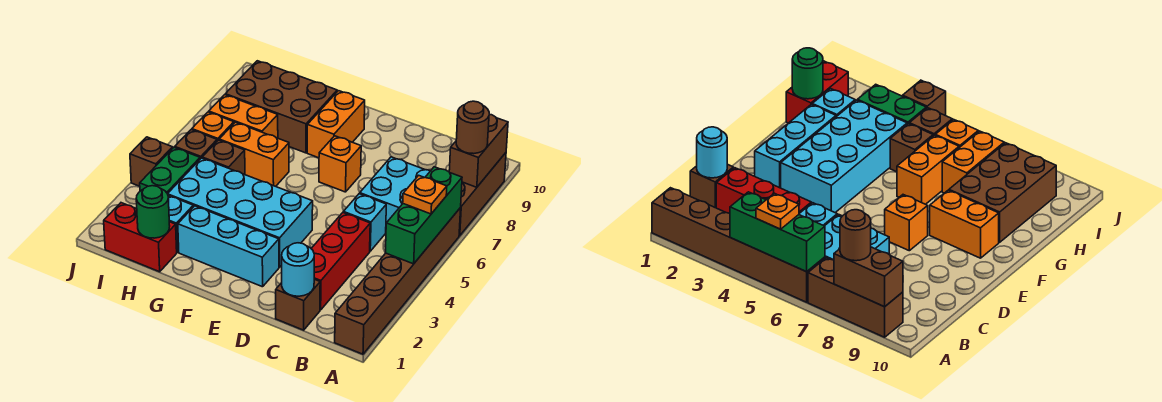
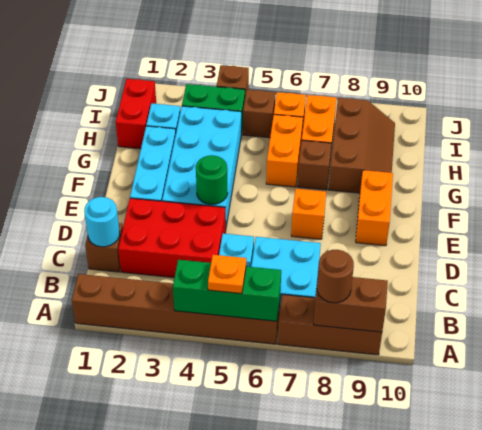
red 1x3 brick [311,213,370,310] -> red 2x3 brick [118,198,226,278]
orange 1x2 brick [307,91,365,158] -> orange 1x2 brick turned to [356,170,393,246]
brown 2x3 brick [225,61,337,153] -> brown 2x3 slope [329,98,395,193]
green 1x1 round brick [136,186,170,238] -> green 1x1 round brick moved to [196,155,228,204]
brown 1x1 brick [202,140,245,175] -> brown 1x1 brick moved to [297,140,331,190]

